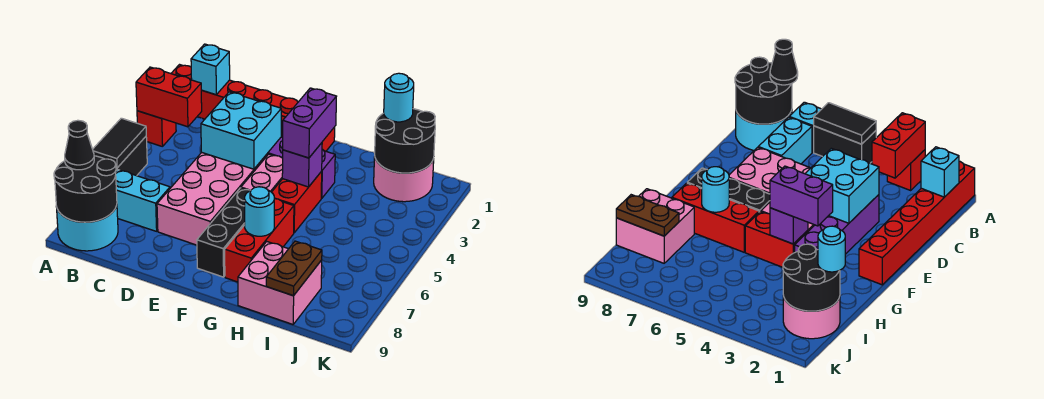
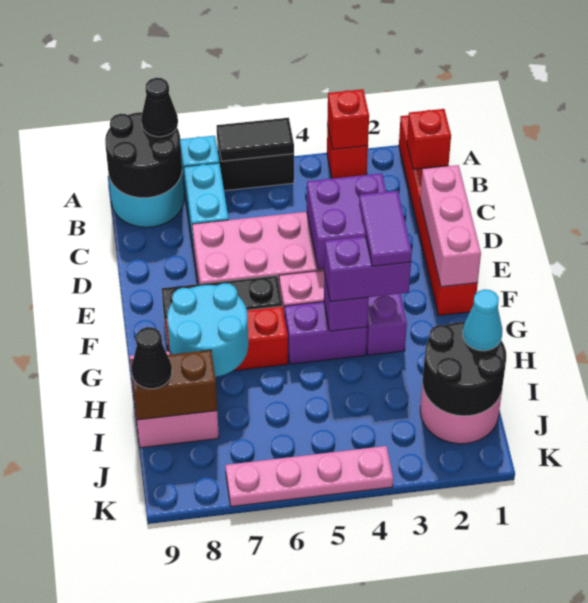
red 1x2 brick [136,67,202,127] -> red 1x1 brick [327,89,369,149]
cyan 1x1 brick [191,44,230,95] -> red 1x1 brick [407,109,451,169]
none -> pink 1x3 brick [420,165,481,287]
cyan 2x2 brick [201,92,281,169] -> purple 2x2 brick [307,173,386,269]
none -> purple 1x2 tile [359,191,412,266]
red 1x2 brick [272,171,322,233] -> purple 1x2 brick [285,302,367,364]
cyan 1x1 round brick [245,187,274,236] -> cyan 2x2 round brick [167,283,248,377]
cyan 1x1 round brick [384,73,414,122] -> cyan 1x1 cone [463,289,502,351]
brown 1x2 plate [266,241,322,296] -> brown 1x2 brick [130,350,217,420]
none -> black 1x1 cone [131,327,172,389]
none -> pink 1x4 plate [225,446,393,506]

